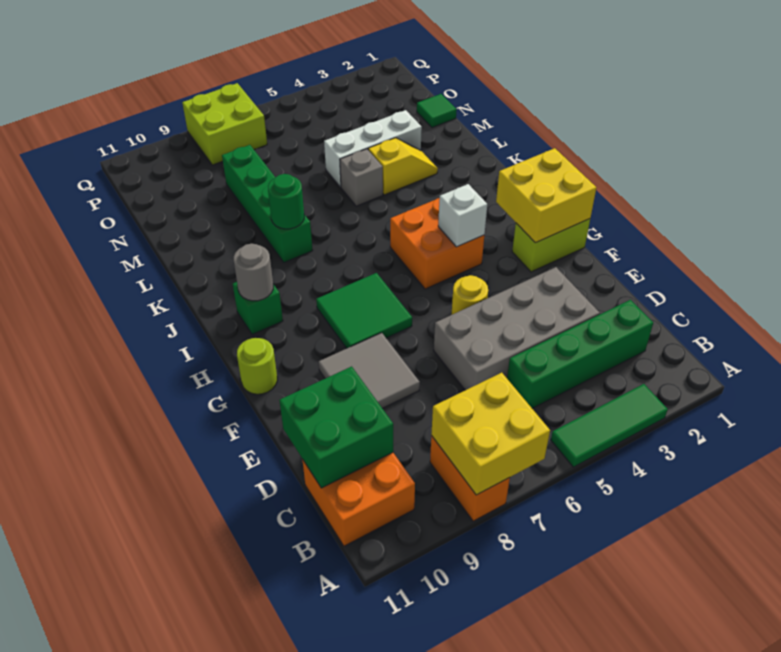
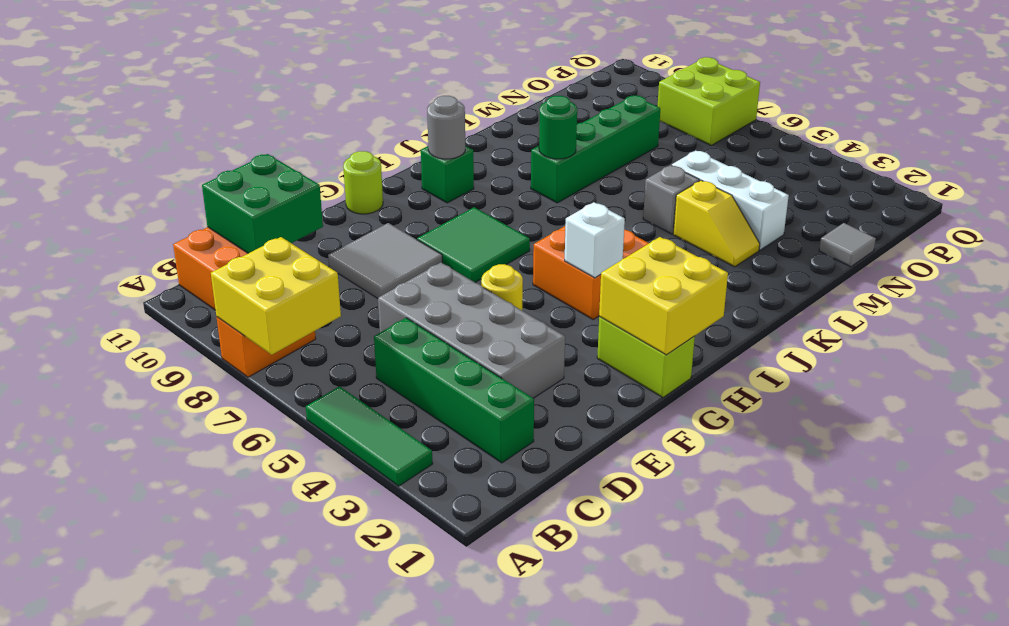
green 1x1 tile [417,94,457,128] -> grey 1x1 tile [819,223,876,267]

